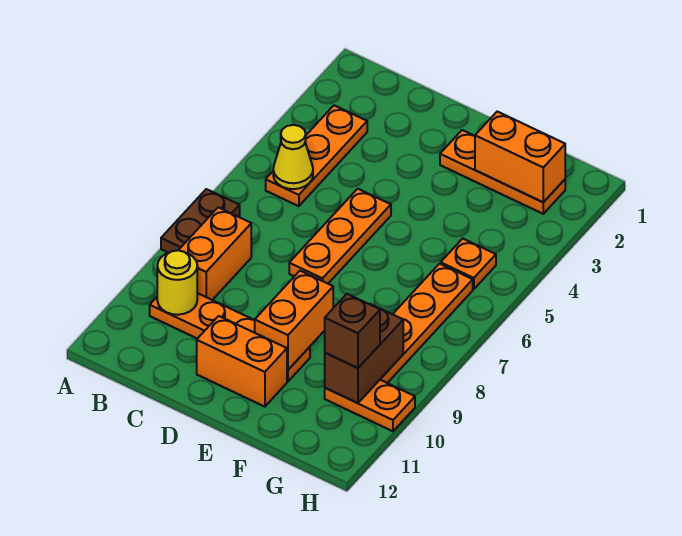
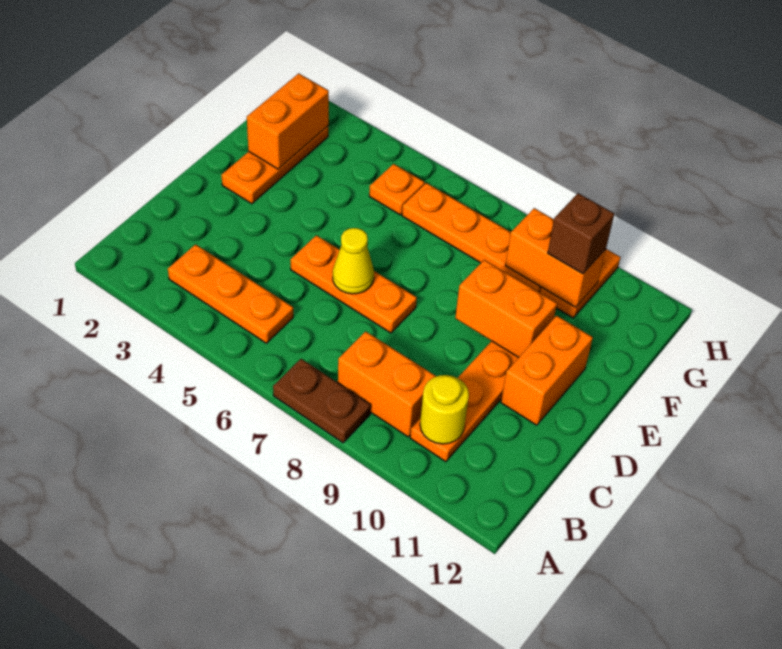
yellow 1x1 cone [273,125,313,189] -> yellow 1x1 cone moved to [333,228,374,294]
brown 1x2 brick [325,304,403,403] -> orange 1x2 brick [505,208,606,307]

